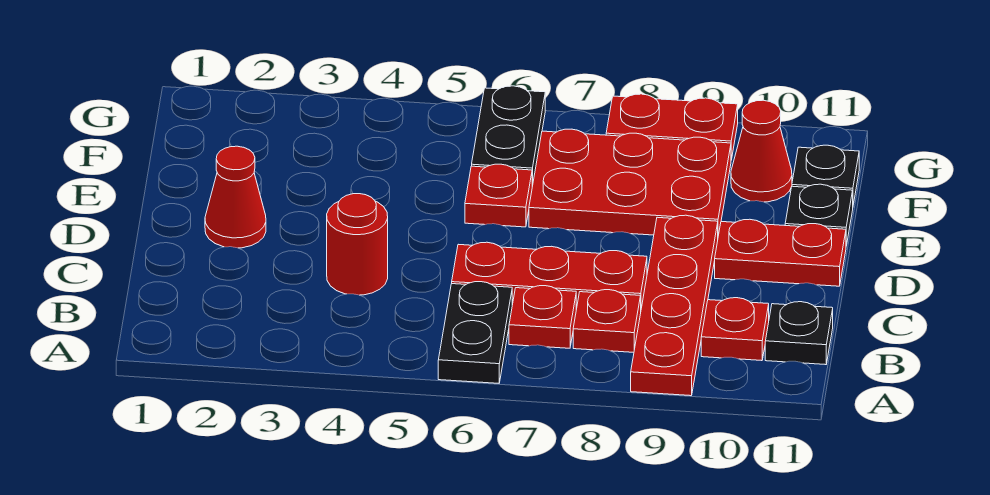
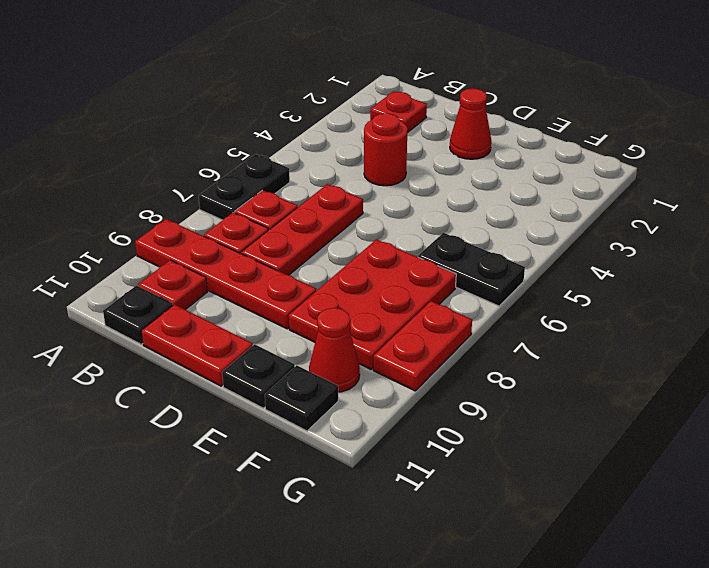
black 1x2 plate [438,282,512,383] -> black 1x2 plate turned to [199,154,290,220]
red 1x2 plate [715,219,846,286] -> red 1x2 plate turned to [141,304,253,386]
red 1x1 plate [465,164,532,227] -> red 1x1 plate moved to [370,91,427,133]

